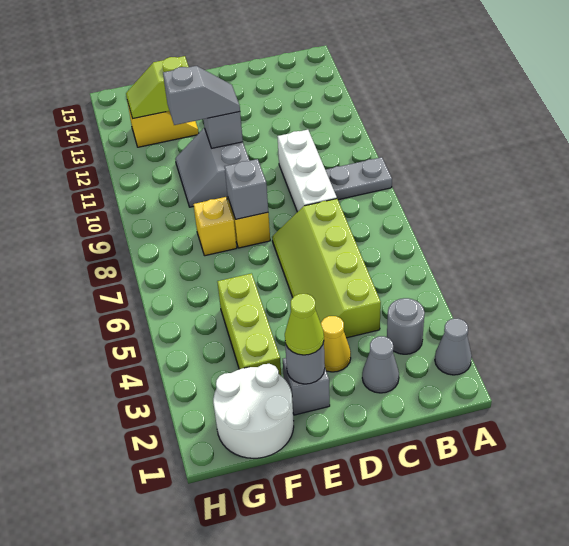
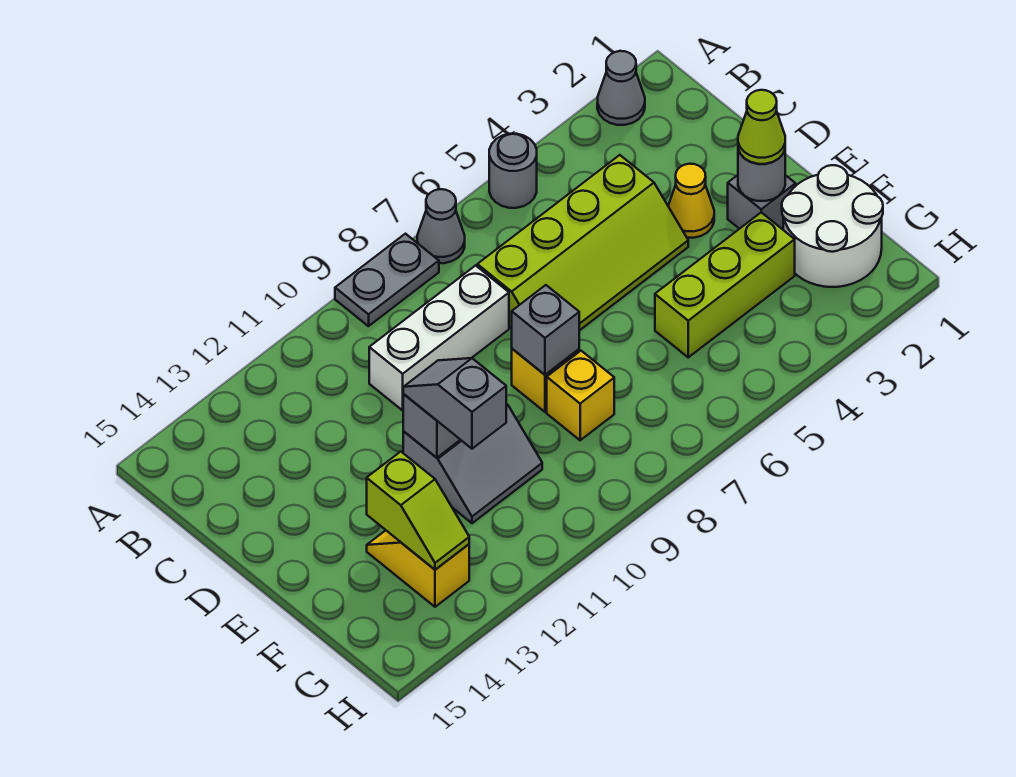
grey 1x2 plate [326,157,392,200] -> grey 1x2 plate turned to [335,234,439,326]
grey 1x1 round brick [387,298,425,354] -> grey 1x1 round brick moved to [489,134,537,208]
grey 1x1 cone [362,336,399,393] -> grey 1x1 cone moved to [417,189,465,263]

